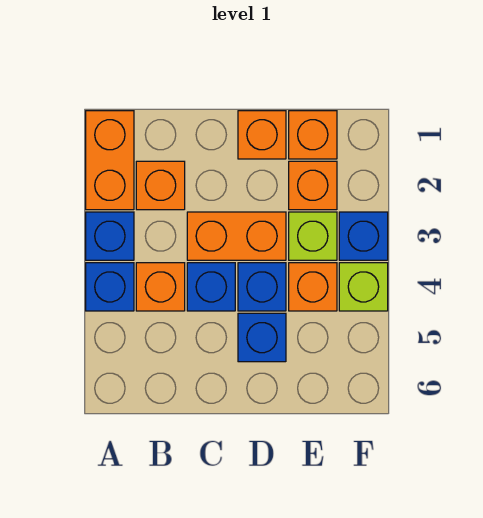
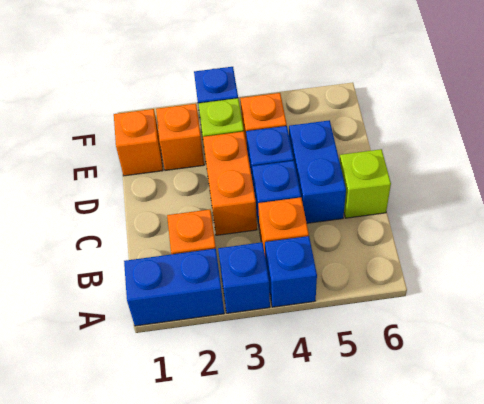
orange 1x2 brick [86,111,134,210] -> blue 1x2 brick [124,249,224,326]
orange 1x1 brick [238,111,286,159] -> none
blue 1x1 brick [238,313,286,362] -> blue 1x2 brick [289,120,346,223]
lime 1x1 brick [339,263,388,311] -> lime 1x1 brick moved to [340,149,391,218]

